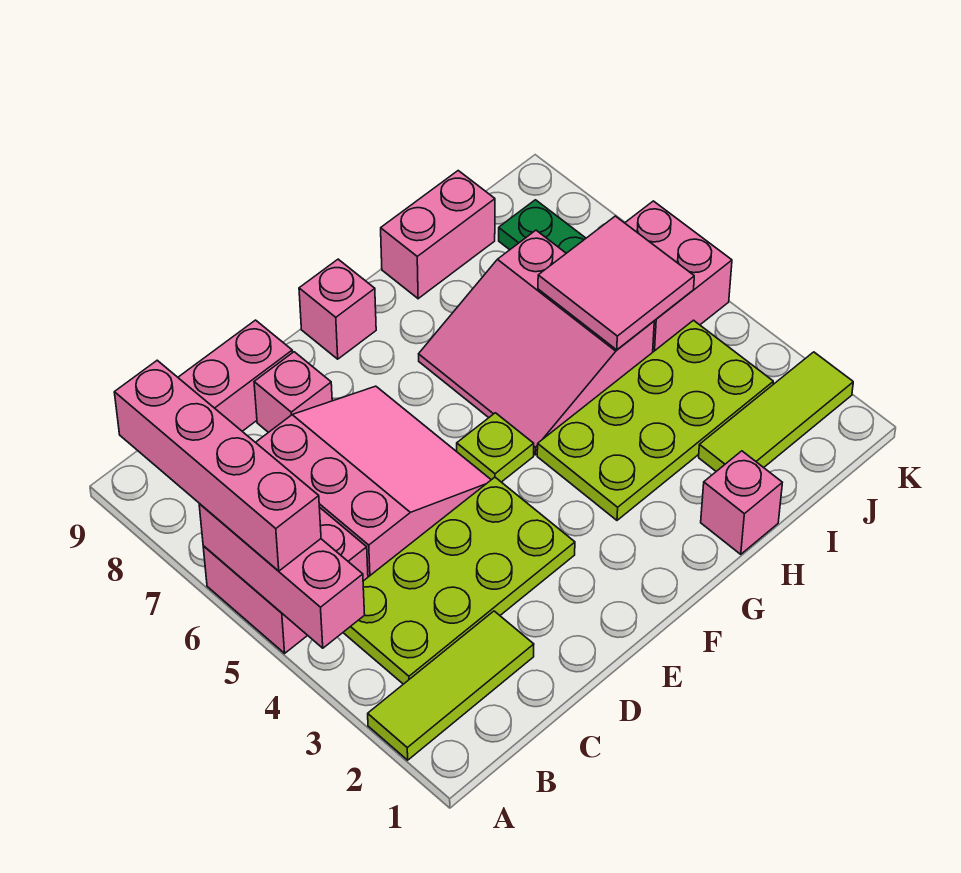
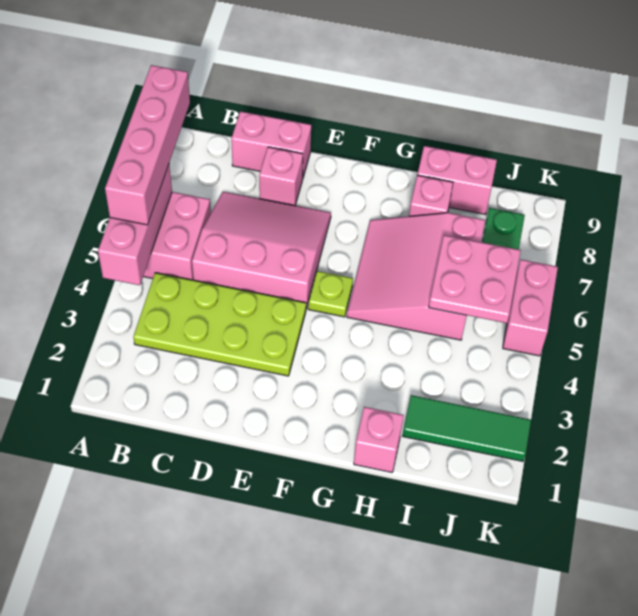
lime 1x3 tile [368,611,534,760] -> none
pink 3x3 slope [256,386,491,577] -> pink 3x3 slope turned to [192,192,331,309]
pink 1x1 brick [299,259,376,359] -> pink 1x1 brick moved to [409,175,453,216]
lime 2x4 plate [537,320,773,520] -> none
lime 1x3 tile [699,352,853,471] -> green 1x3 tile [403,395,531,461]
pink 2x2 tile [538,216,694,350] -> pink 2x2 plate [429,235,521,323]
pink 2x2 brick [625,201,732,352] -> pink 1x2 brick [503,260,558,356]

